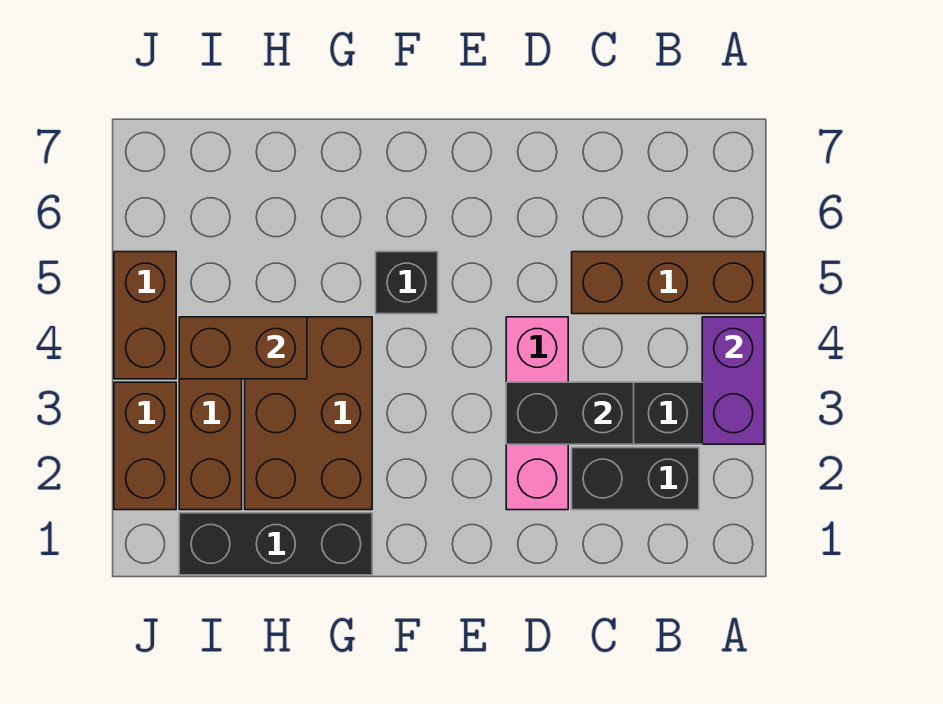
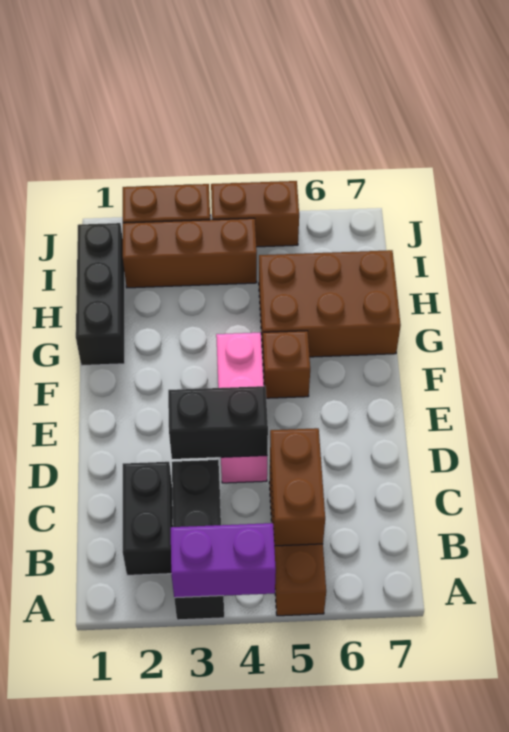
black 1x2 brick [506,382,634,444] -> black 1x2 brick turned to [168,386,268,459]
pink 1x3 brick [506,317,568,510] -> pink 1x3 brick turned to [216,333,267,483]
black 1x1 brick [376,252,438,314] -> brown 1x1 brick [263,331,310,398]
brown 2x3 brick [245,317,372,510] -> brown 2x3 brick moved to [259,250,401,357]
brown 1x2 brick [179,317,307,379] -> brown 1x2 brick moved to [270,428,325,546]

